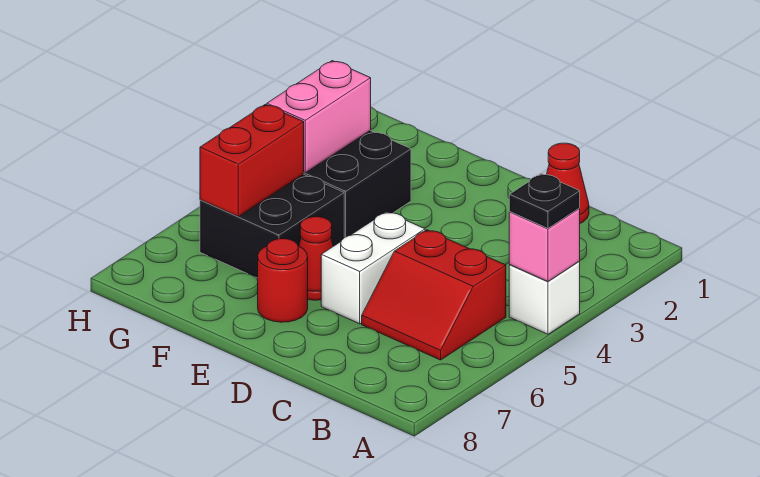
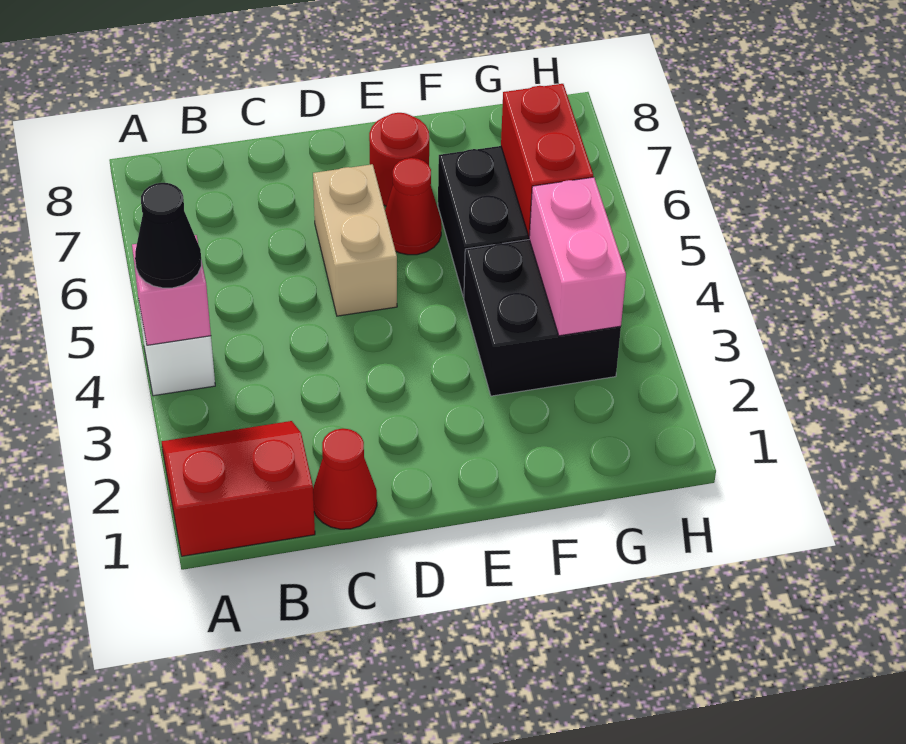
black 1x1 plate [509,174,580,228] -> black 1x1 cone [135,183,201,288]
red 2x2 slope [362,230,506,360] -> red 2x2 slope moved to [162,421,315,556]
white 1x2 brick [321,212,425,324] -> tan 1x2 brick [313,164,397,316]

